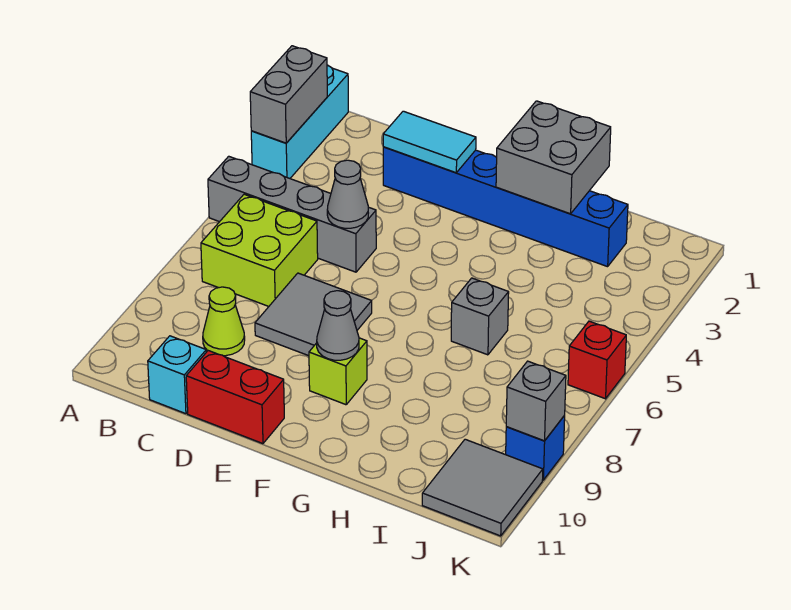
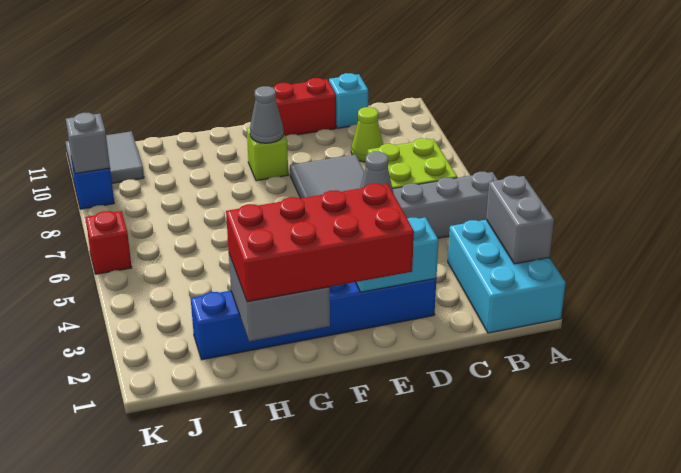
cyan 1x3 brick [251,65,348,178] -> cyan 2x3 brick [448,220,566,333]
cyan 1x2 tile [383,111,476,173] -> cyan 1x2 brick [356,217,439,292]
none -> red 2x4 brick [226,184,414,302]
grey 1x1 brick [451,278,509,355] -> none

